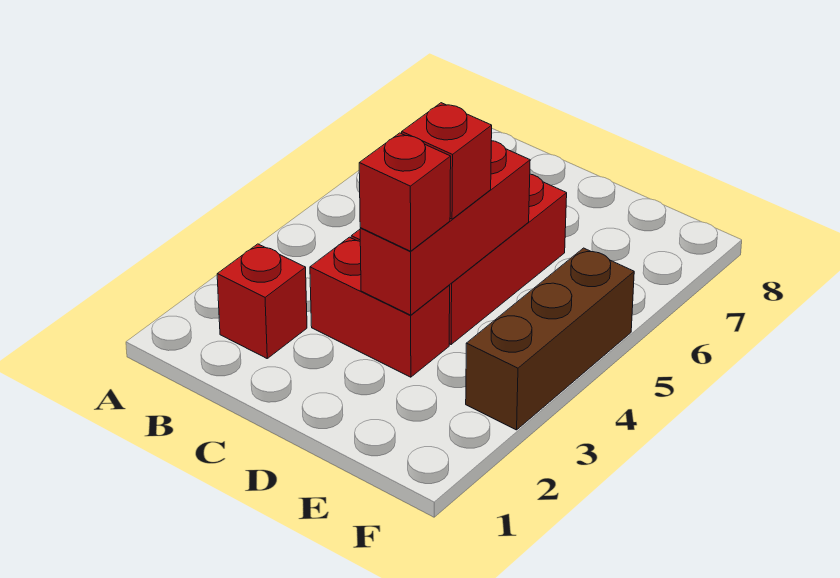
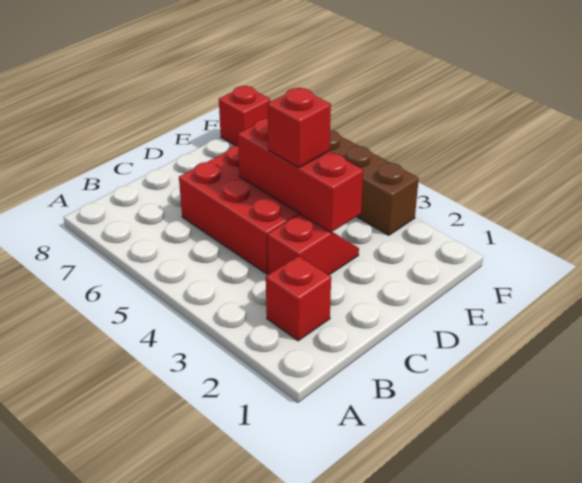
red 1x2 brick [310,237,450,377] -> red 1x2 slope [267,215,359,275]
red 1x1 brick [359,133,451,251] -> red 1x1 brick moved to [219,86,270,146]

